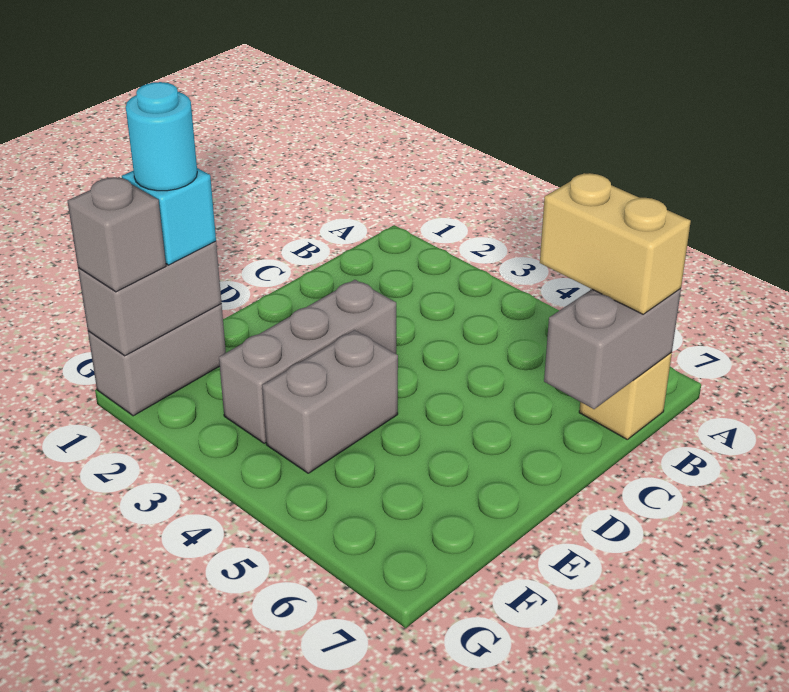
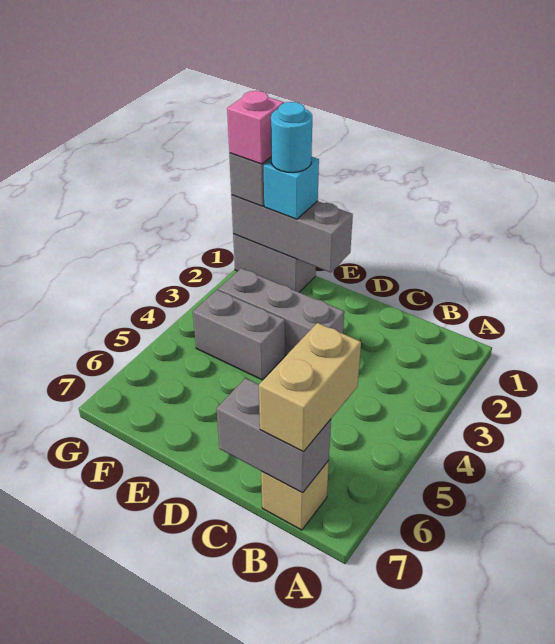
grey 1x2 brick [78,241,222,356] -> grey 1x3 brick [231,195,353,273]
none -> pink 1x1 brick [227,91,284,164]

